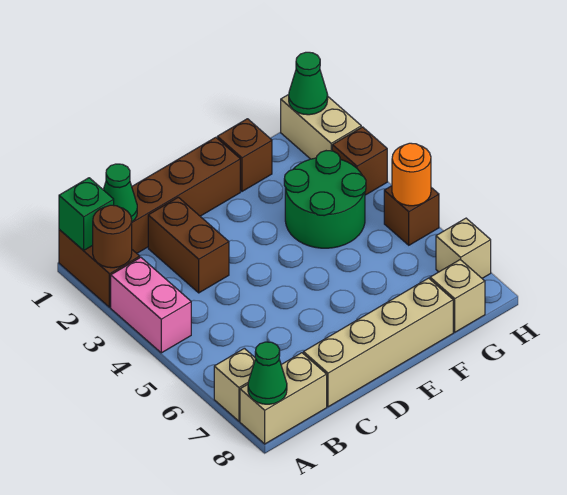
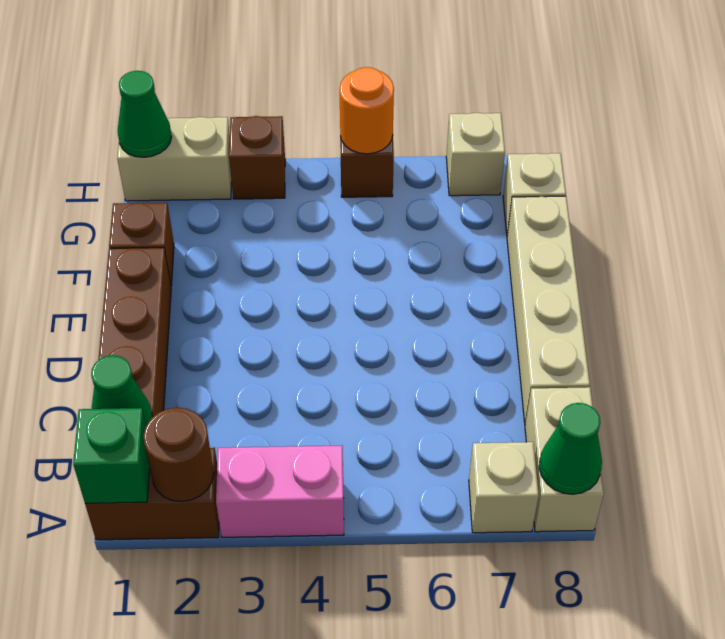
brown 1x2 brick [148,197,229,293] -> none
green 2x2 round brick [284,151,366,248] -> none

